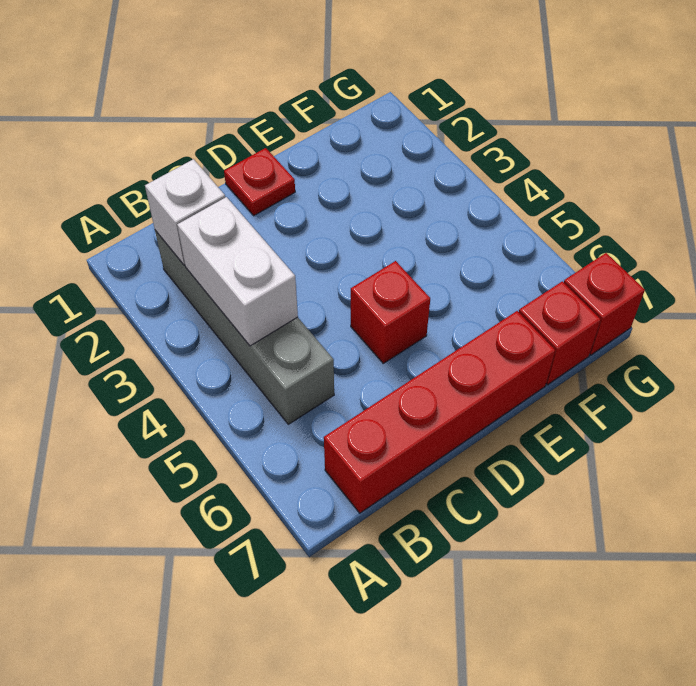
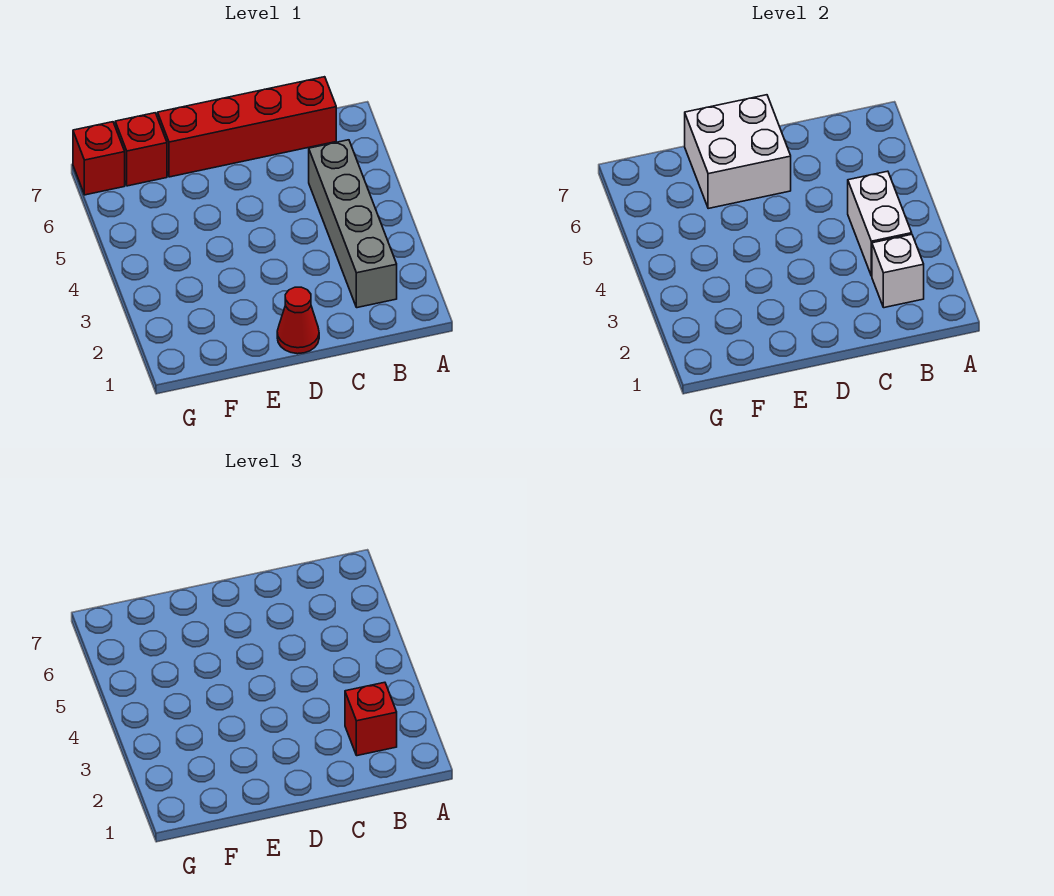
red 1x1 plate [224,148,295,216] -> red 1x1 cone [277,287,319,354]
red 1x1 brick [351,261,430,363] -> red 1x1 brick moved to [345,682,397,756]
none -> white 2x2 brick [685,95,791,209]

